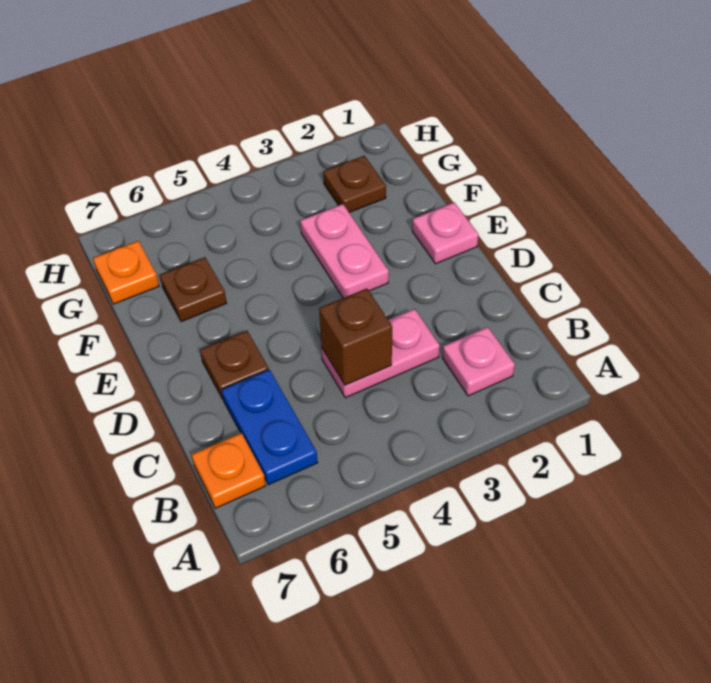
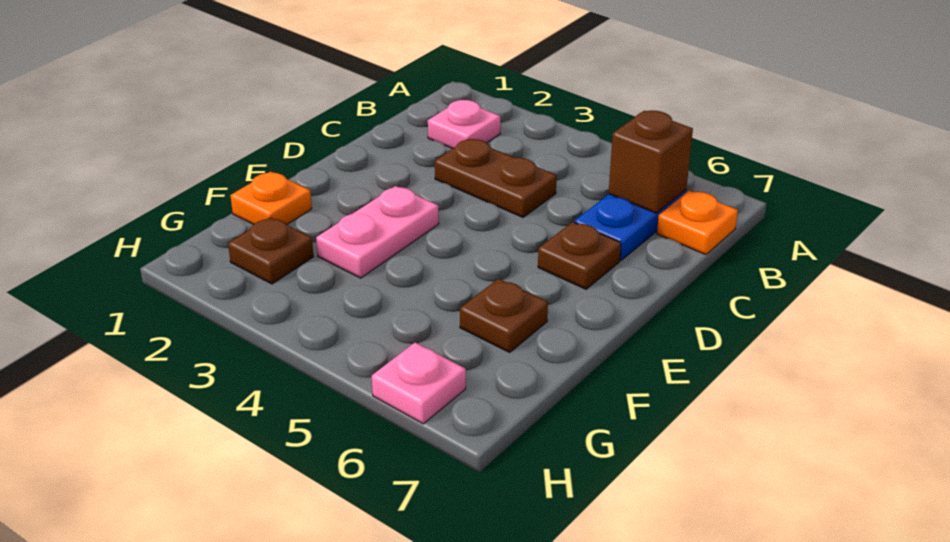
pink 1x2 plate [322,309,440,398] -> brown 1x2 plate [435,139,557,217]
brown 1x1 brick [319,289,392,385] -> brown 1x1 brick moved to [609,110,693,213]
pink 1x1 plate [412,202,478,264] -> pink 1x1 plate moved to [372,343,466,424]
orange 1x1 plate [93,241,159,304] -> orange 1x1 plate moved to [230,172,312,225]

